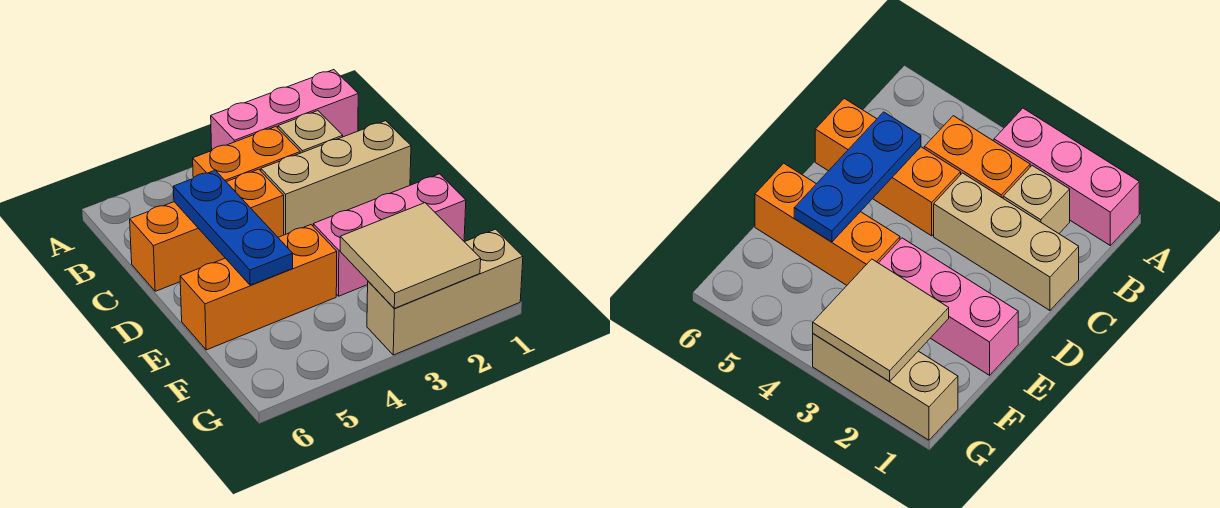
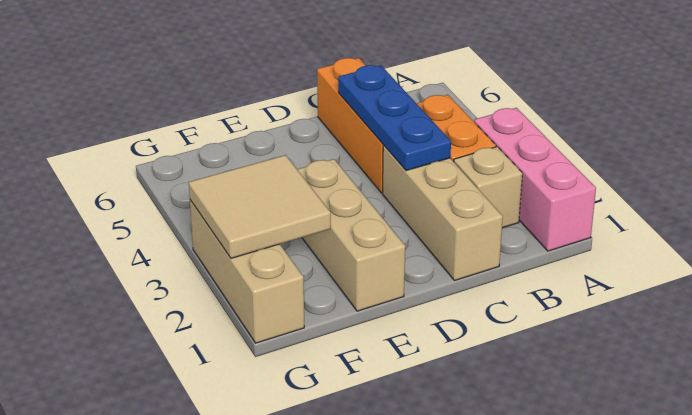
blue 1x3 plate [173,170,293,285] -> blue 1x3 plate turned to [338,65,451,171]
pink 1x3 brick [313,174,466,296] -> tan 1x3 brick [297,159,405,311]
orange 1x3 brick [180,225,337,350] -> none

